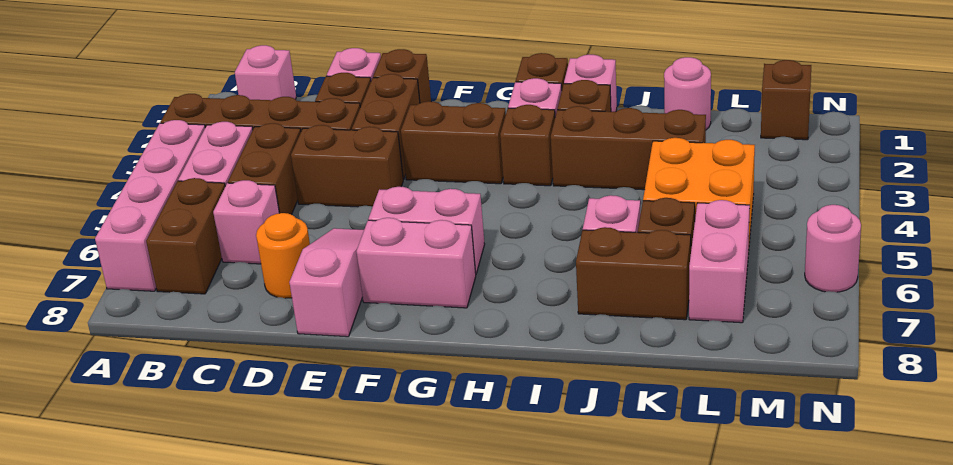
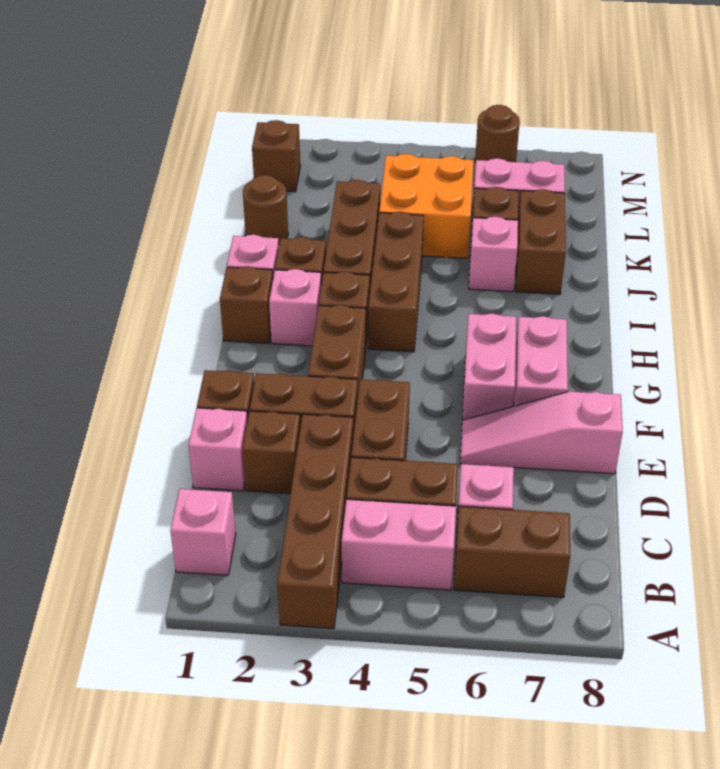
pink 1x4 brick [95,120,205,291] -> none
orange 1x1 round brick [256,213,310,298] -> none
none -> brown 1x3 brick [368,212,424,352]
pink 1x1 round brick [664,57,711,130] -> brown 1x1 round brick [243,175,288,244]
pink 1x1 round brick [805,205,861,292] -> brown 1x1 round brick [475,105,520,162]

